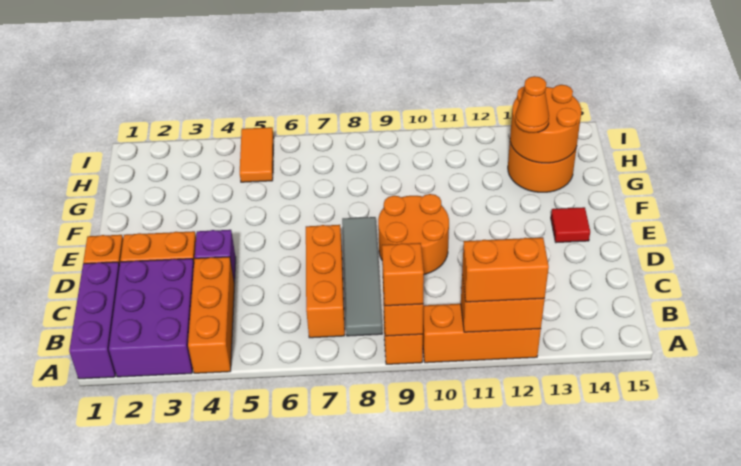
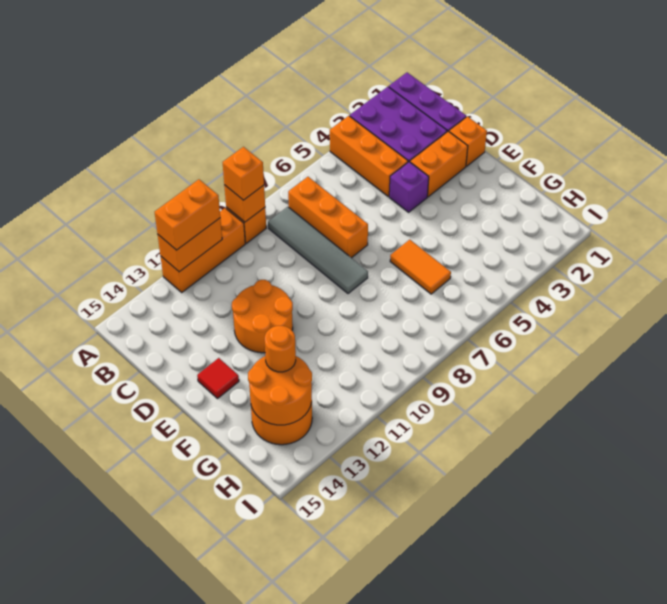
orange 2x2 round brick [378,194,449,274] -> orange 2x2 round brick moved to [232,280,293,353]
orange 1x1 cone [515,76,549,133] -> orange 1x1 round brick [265,326,296,372]
orange 1x2 tile [240,127,274,182] -> orange 1x2 tile moved to [390,240,451,294]

